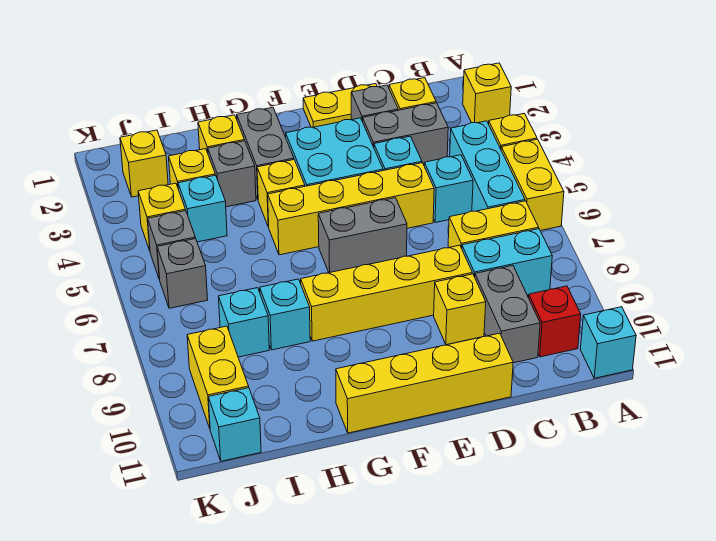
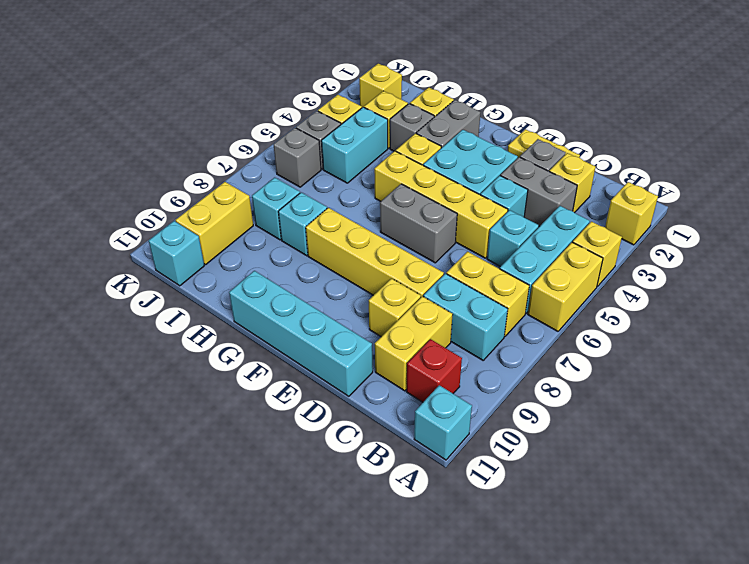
grey 1x2 brick [475,266,540,363] -> yellow 1x2 brick [375,296,453,391]
yellow 1x4 brick [336,333,513,433] -> cyan 1x4 brick [229,271,373,396]
cyan 1x1 brick [178,175,227,242] -> cyan 1x2 brick [321,107,388,183]

